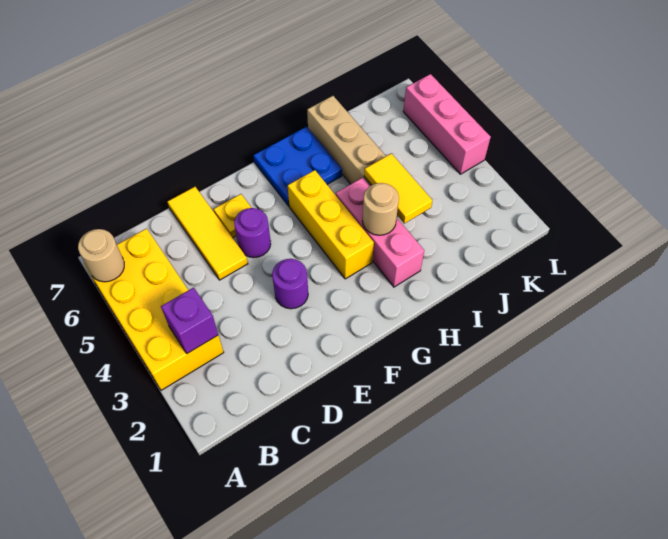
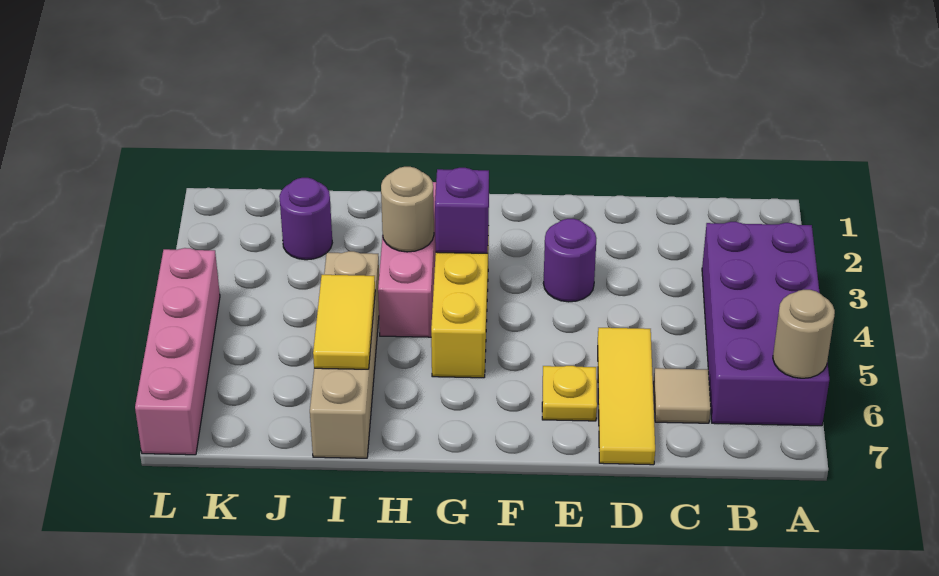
yellow 2x4 brick [84,228,224,390] -> purple 2x4 brick [702,222,829,426]
purple 1x1 brick [161,288,218,353] -> purple 1x1 brick moved to [435,168,489,253]
none -> tan 1x1 tile [654,368,711,423]
purple 1x1 round brick [234,208,271,258] -> purple 1x1 round brick moved to [279,178,332,260]
blue 2x2 plate [254,127,342,206] -> none
yellow 1x2 tile [364,153,432,223] -> yellow 1x2 tile moved to [313,275,375,369]
pink 1x3 brick [403,74,491,174] -> pink 1x4 brick [135,248,220,455]

